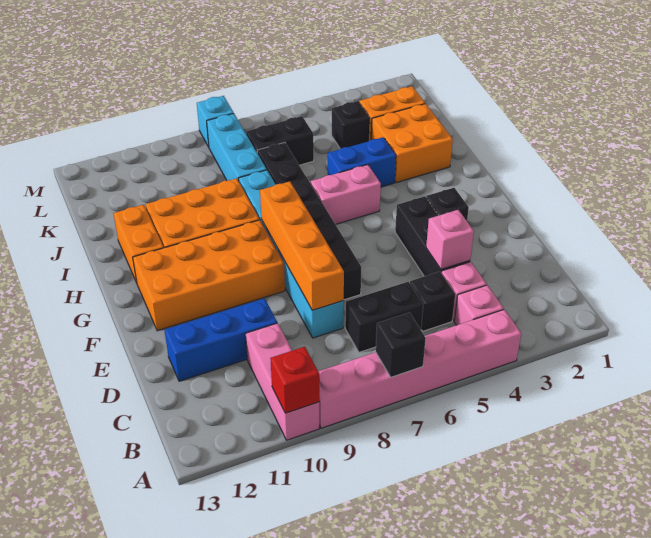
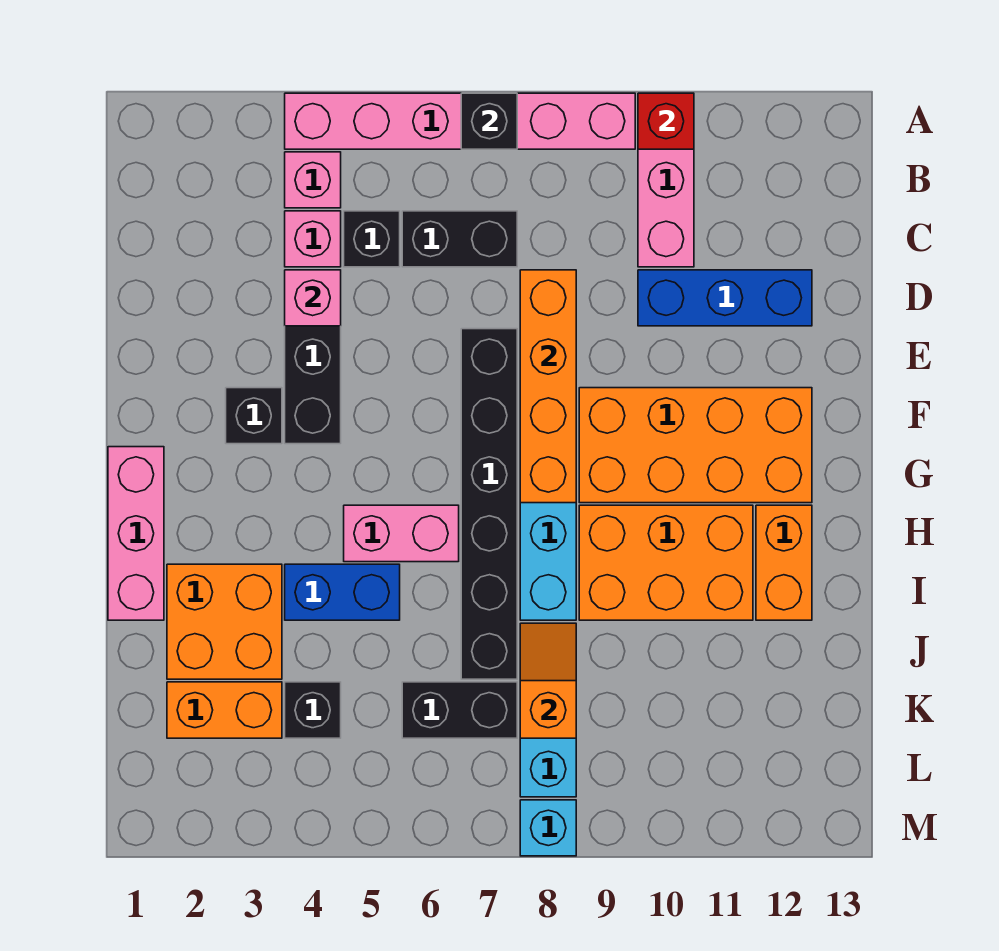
none -> pink 1x3 brick [108,447,164,620]
none -> orange 1x2 slope [520,623,576,738]

